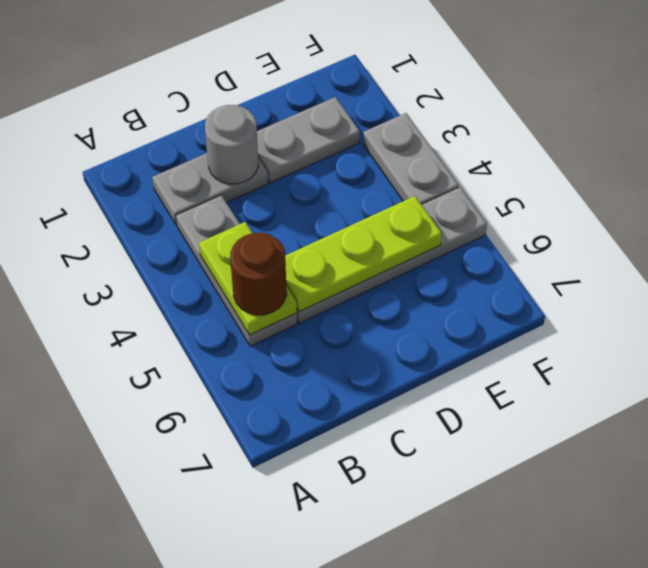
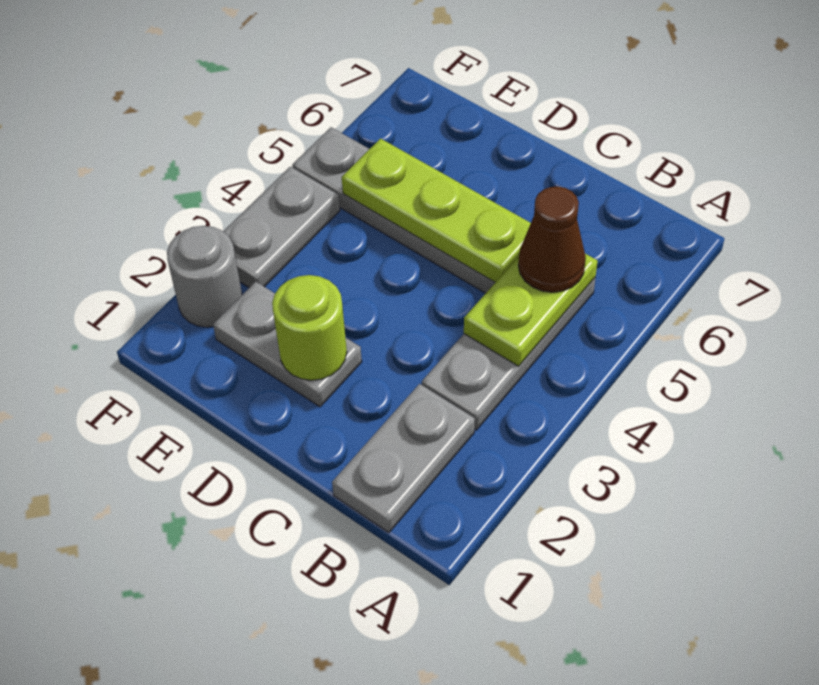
grey 1x2 plate [152,153,268,225] -> grey 1x2 plate turned to [332,384,475,533]
brown 1x1 round brick [230,233,287,315] -> brown 1x1 cone [518,187,586,292]
grey 1x1 round brick [205,105,258,184] -> grey 1x1 round brick moved to [167,226,242,327]
none -> lime 1x1 round brick [272,275,347,380]

